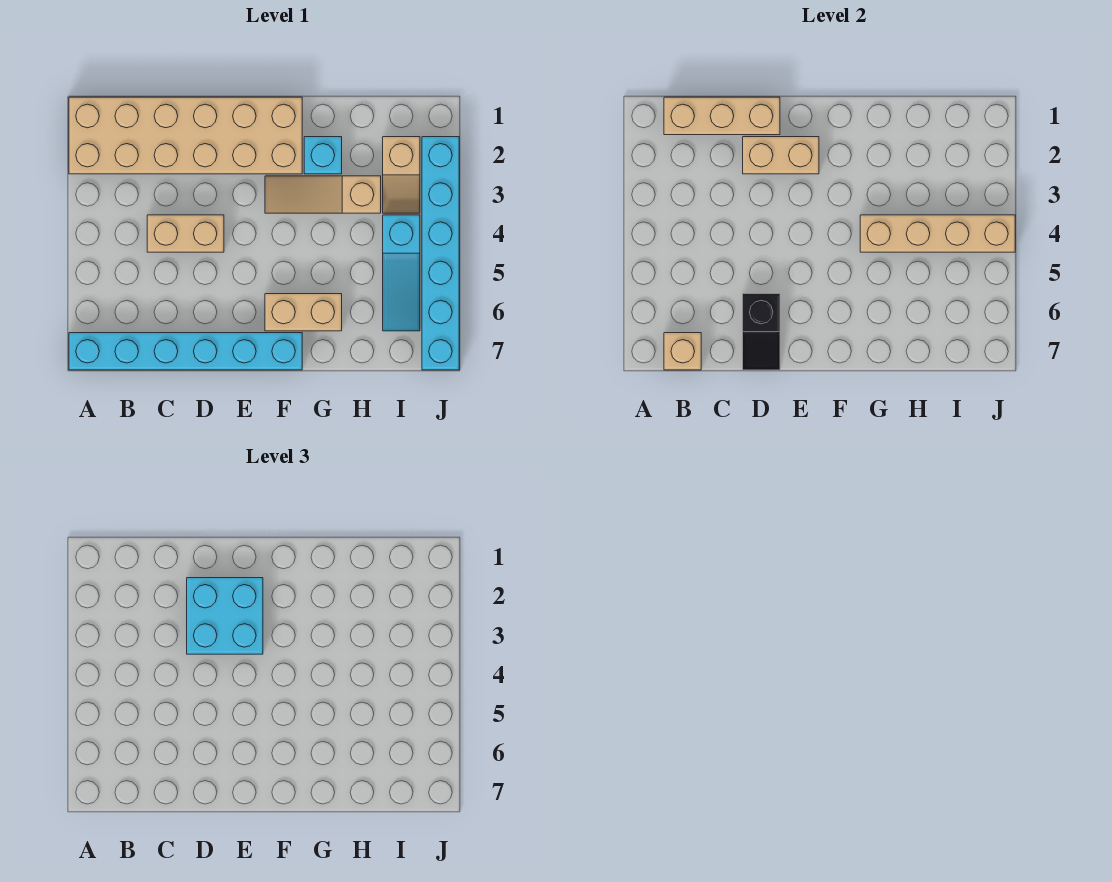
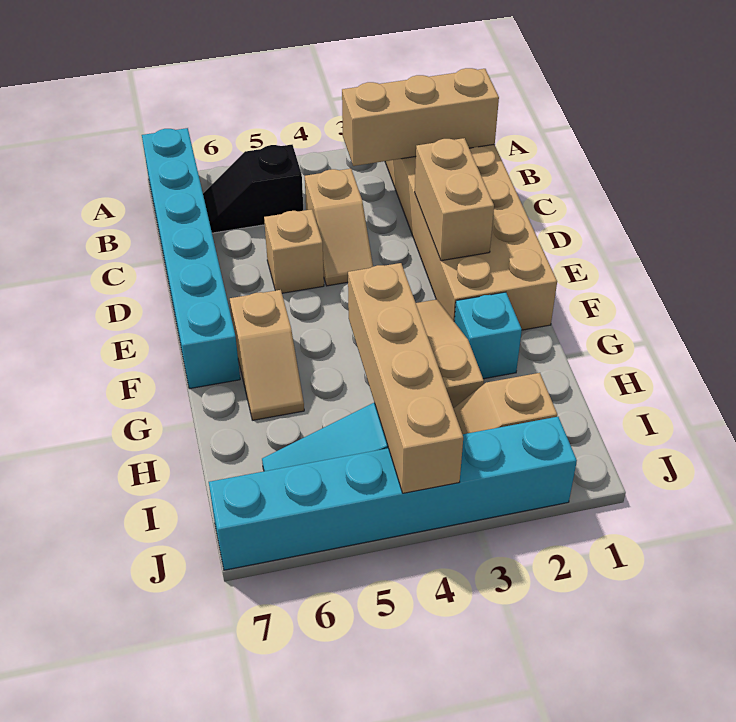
tan 1x3 brick [664,97,780,135] -> tan 1x3 brick turned to [342,68,499,166]
tan 1x1 brick [664,333,701,370] -> tan 1x1 brick moved to [264,209,324,293]
tan 1x2 brick [147,215,224,252] -> tan 1x2 slope [305,169,373,286]
cyan 2x2 brick [187,578,263,654] -> none
black 1x2 slope [743,294,780,370] -> black 1x2 slope moved to [203,145,303,233]
tan 1x2 brick [265,294,342,331] -> tan 1x2 slope [230,290,304,420]

